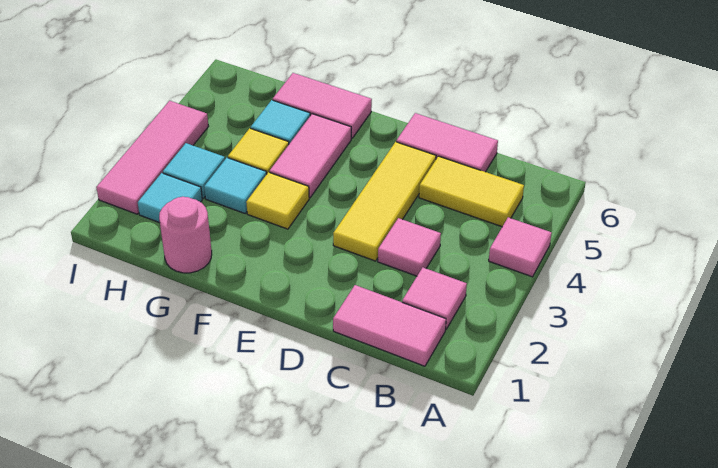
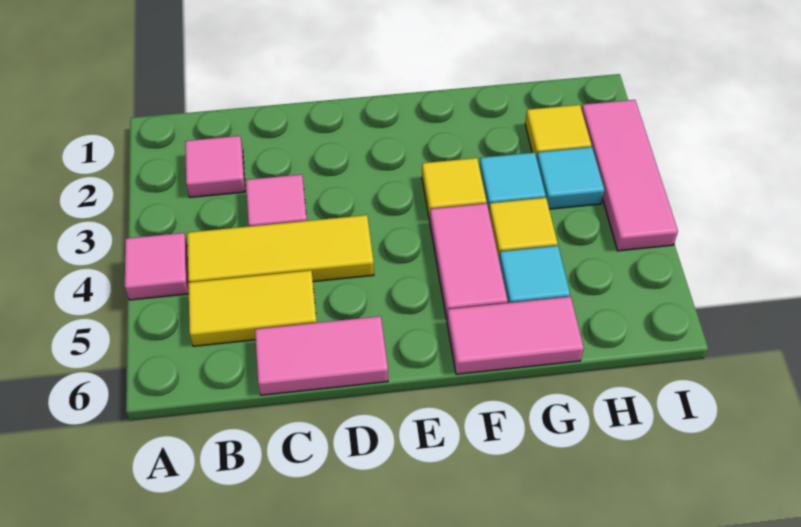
pink 1x2 tile [333,285,446,366] -> none
yellow 1x3 tile [333,142,436,261] -> yellow 1x3 tile turned to [187,215,374,282]
pink 1x1 round brick [159,197,212,273] -> none
cyan 1x1 tile [138,173,202,223] -> yellow 1x1 tile [525,105,592,158]

